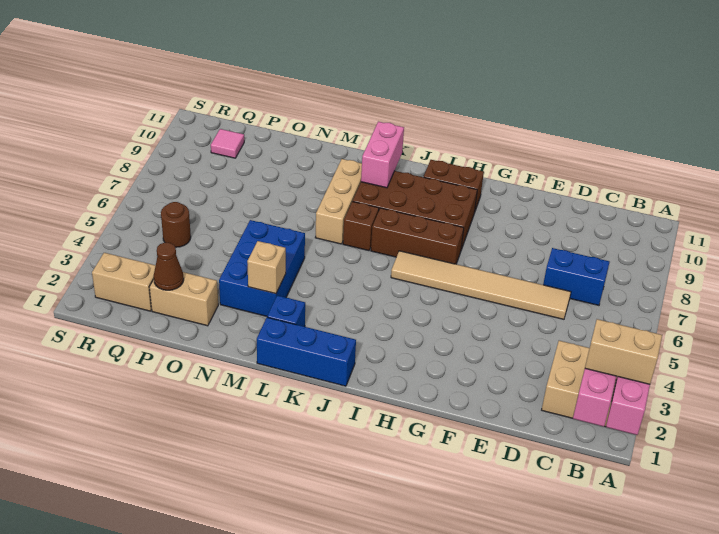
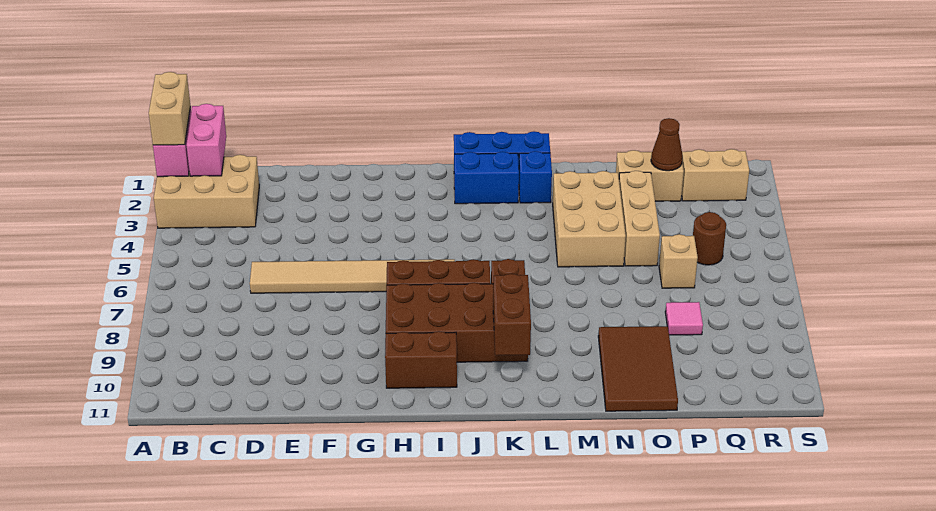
tan 1x2 brick [585,319,662,384] -> tan 1x2 brick turned to [149,72,190,145]
blue 1x2 brick [543,248,609,305] -> blue 1x2 brick moved to [454,152,519,204]
pink 1x2 brick [361,122,404,188] -> brown 1x2 brick [493,274,531,356]
tan 1x3 brick [315,159,362,244] -> tan 1x3 brick moved to [619,171,660,266]
blue 2x3 brick [219,220,305,316] -> tan 2x3 brick [553,171,626,267]
tan 1x1 brick [247,241,286,294] -> tan 1x1 brick moved to [659,234,698,288]
none -> brown 2x3 tile [598,326,678,411]
pink 1x1 tile [211,129,244,158] -> pink 1x1 tile moved to [665,302,703,335]

